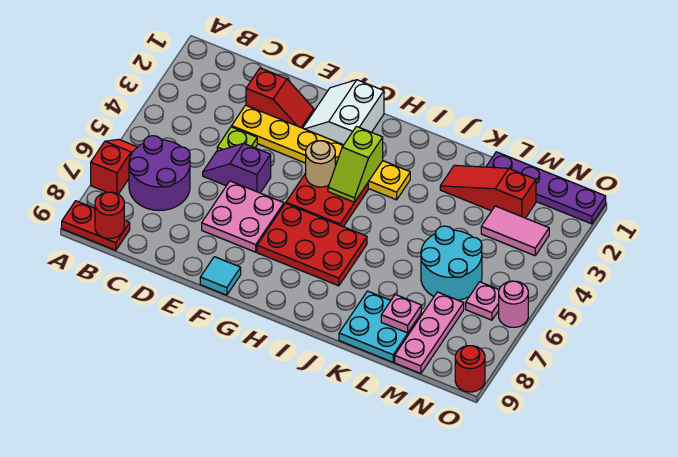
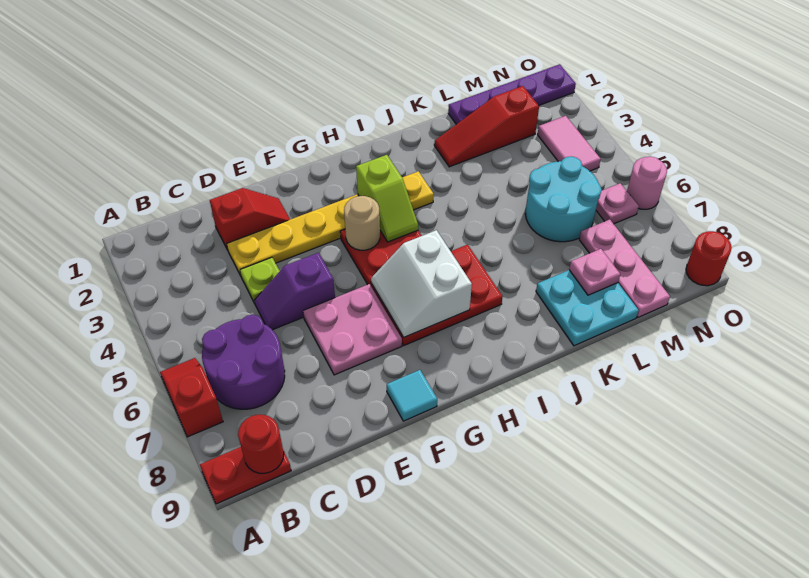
white 2x2 slope [303,80,384,145] -> white 2x2 slope moved to [371,230,472,337]
pink 1x2 tile [481,206,549,256] -> pink 1x2 tile turned to [538,116,601,171]

